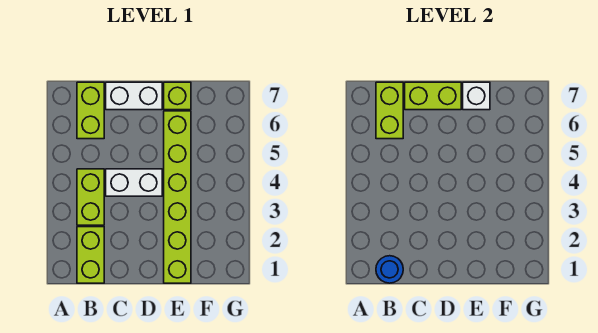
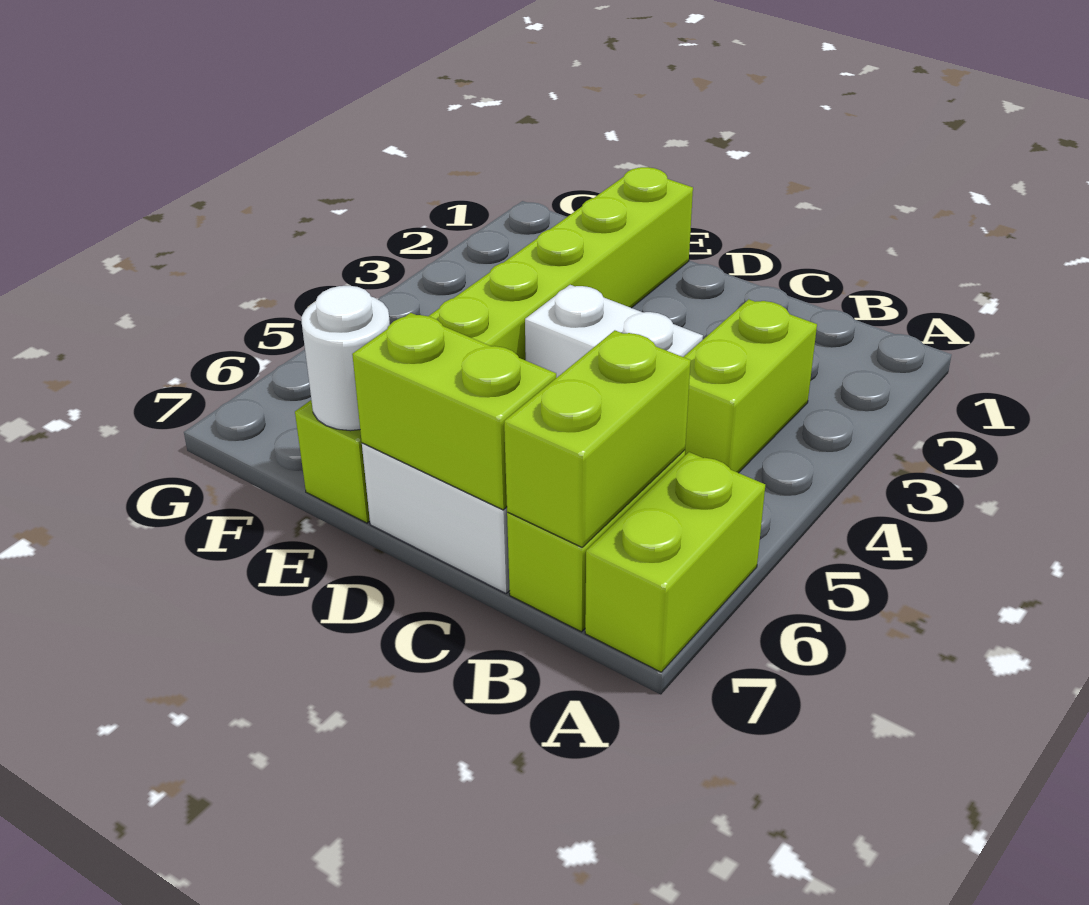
lime 1x2 brick [77,227,104,283] -> lime 1x2 brick moved to [585,452,765,672]
blue 1x1 round brick [376,256,403,283] -> none
white 1x1 brick [463,82,490,110] -> white 1x1 round brick [301,286,390,431]

